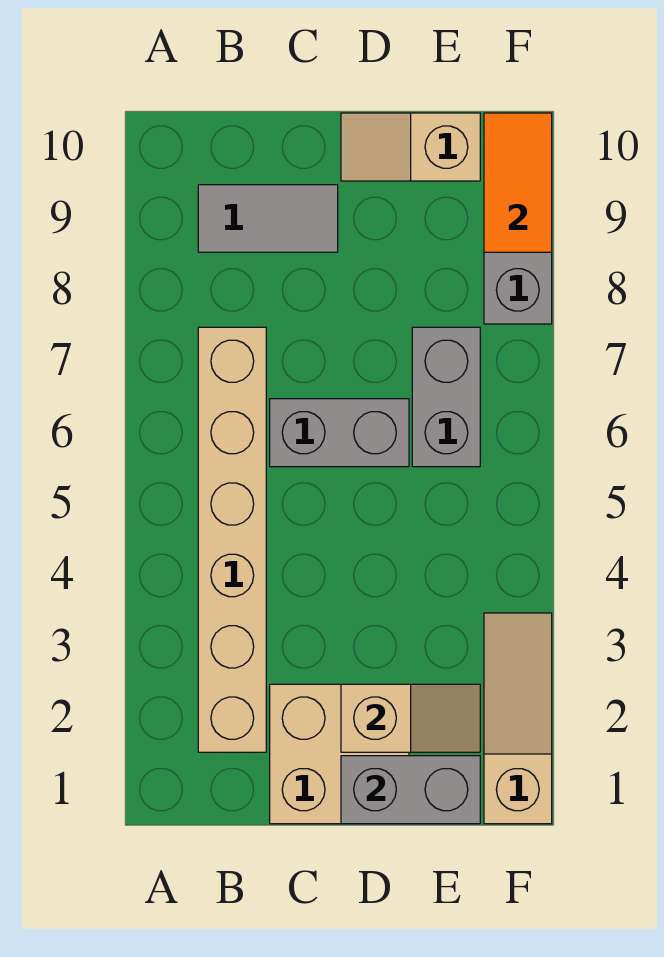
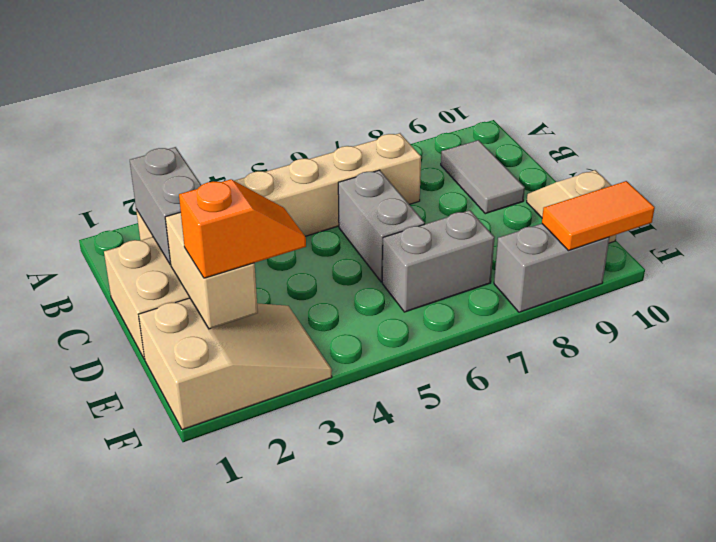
grey 1x2 brick [341,756,480,824] -> grey 1x2 brick moved to [130,147,201,265]
tan 1x2 slope [341,684,480,752] -> tan 1x2 brick [165,212,258,329]
none -> orange 1x2 slope [179,179,306,278]
tan 1x3 slope [484,613,552,824] -> tan 2x3 slope [138,298,332,430]

